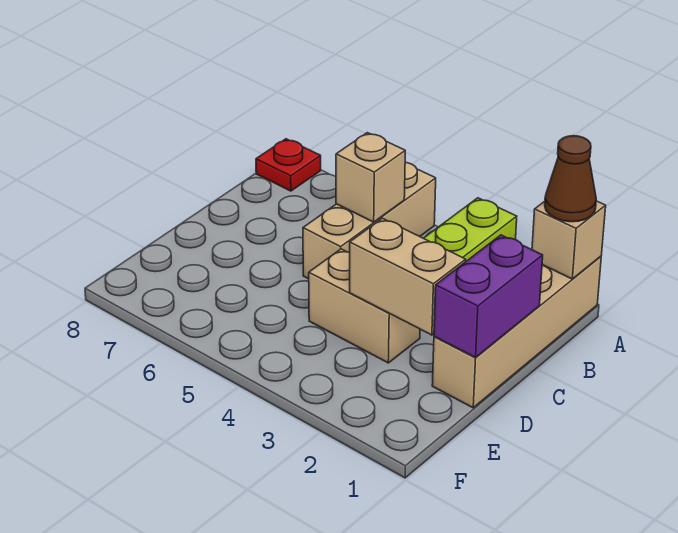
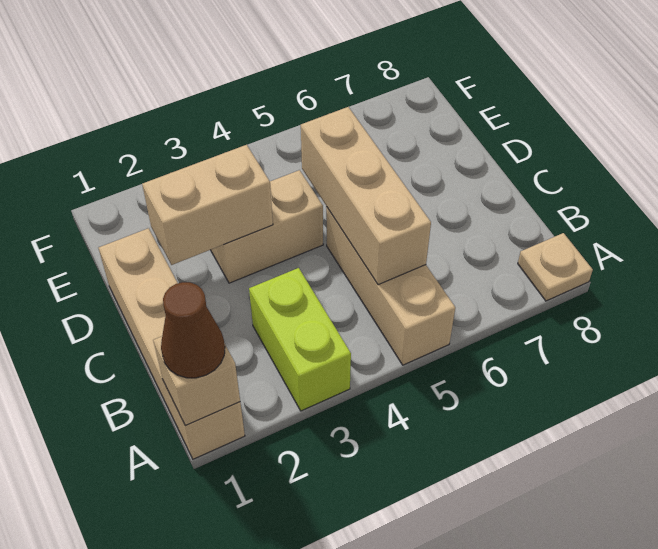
red 1x1 plate [256,139,321,191] -> tan 1x1 plate [518,233,593,301]
tan 1x1 brick [336,133,405,222] -> tan 1x3 brick [301,107,431,285]
purple 1x2 brick [434,235,543,358] -> none

